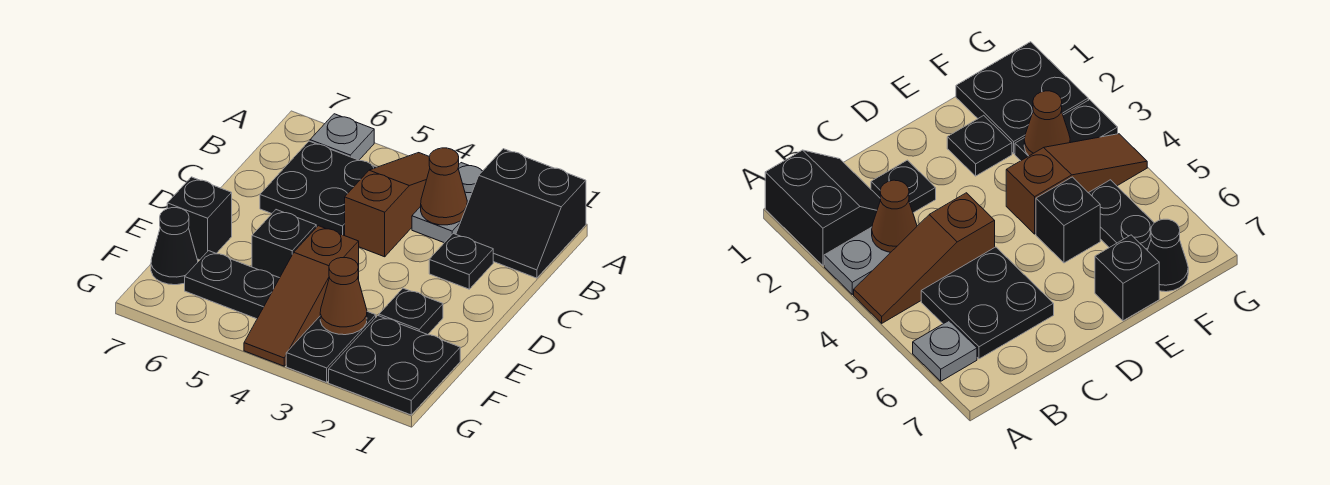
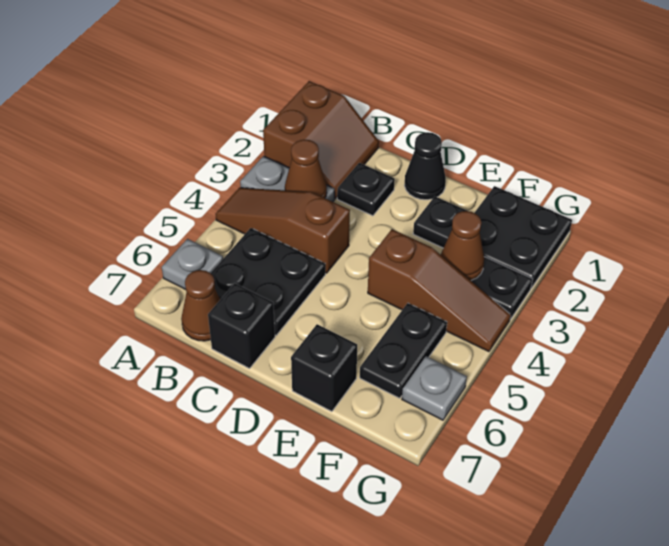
black 2x2 slope [456,149,586,278] -> brown 2x2 slope [263,81,379,199]
none -> brown 1x1 cone [181,270,220,341]
black 1x1 brick [252,210,316,278] -> black 1x1 brick moved to [208,283,275,368]
black 1x1 cone [151,208,198,285] -> black 1x1 cone moved to [404,132,446,200]
none -> grey 1x1 plate [402,356,467,420]

